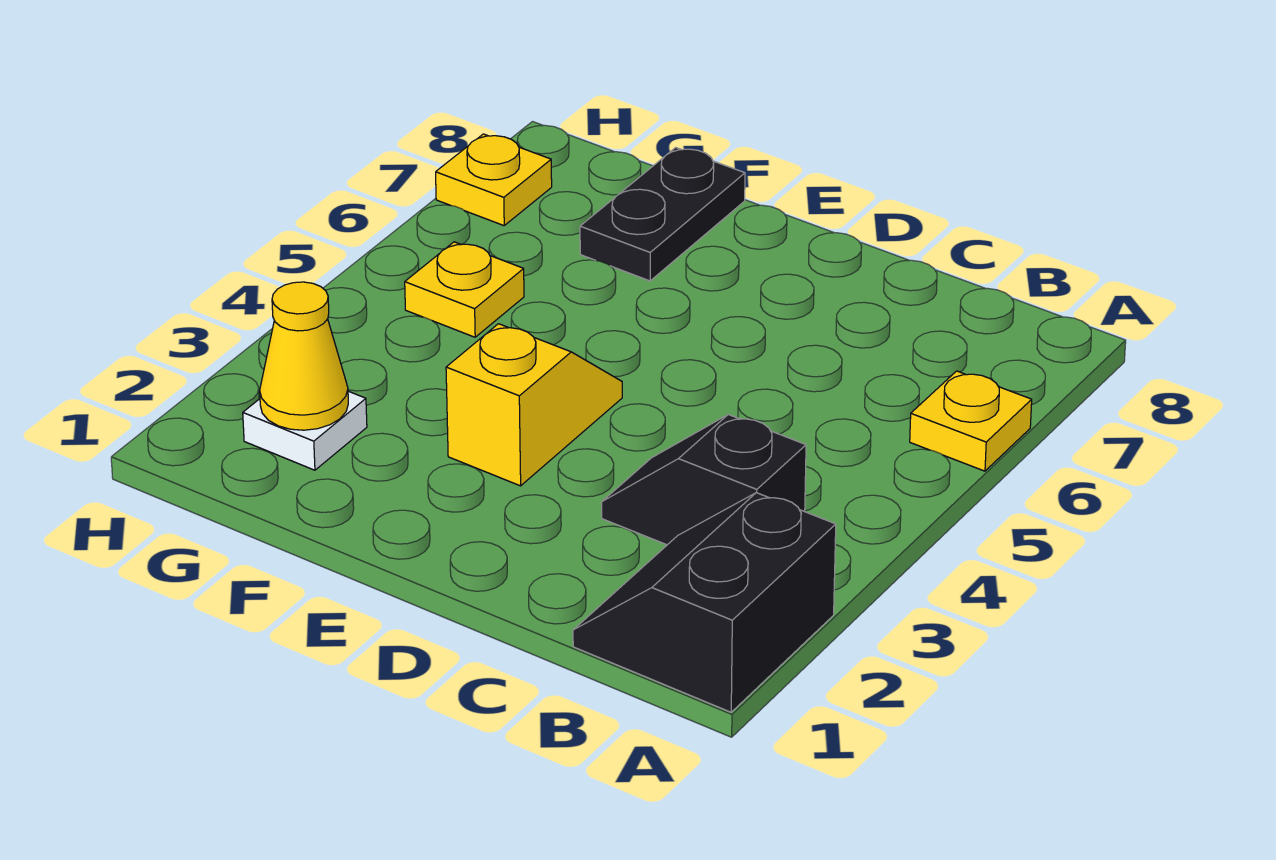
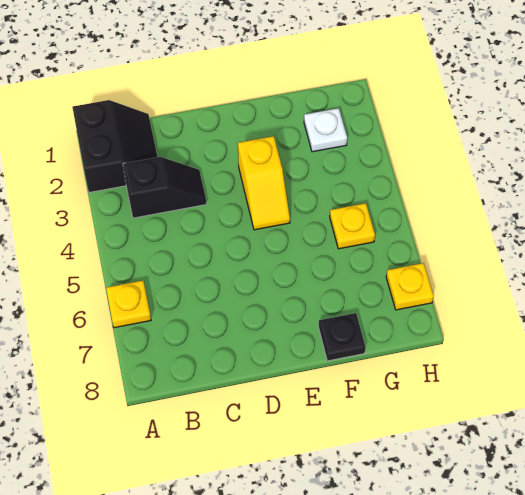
black 1x2 plate [580,147,745,281] -> black 1x1 plate [318,313,366,361]
yellow 1x1 cone [260,282,348,430] -> none

